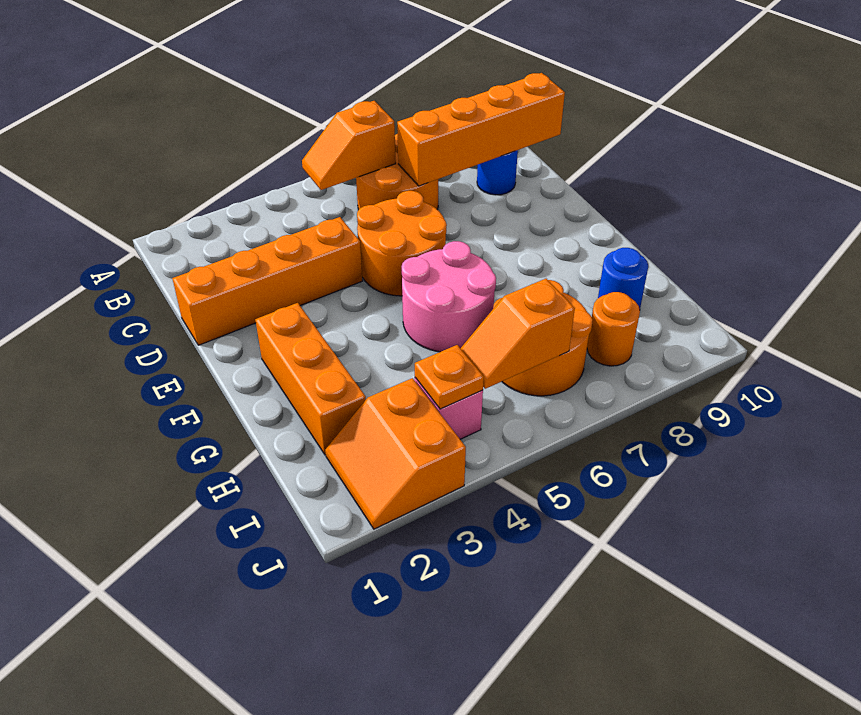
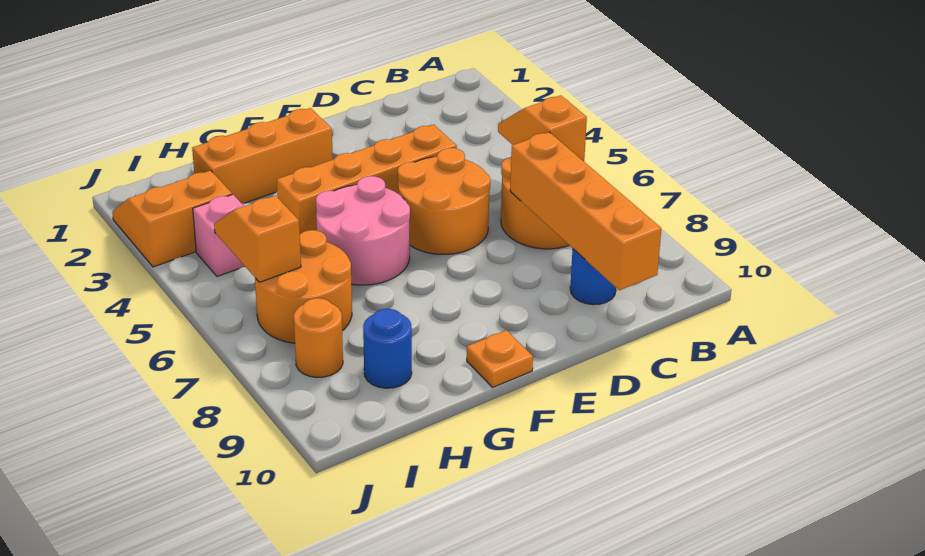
orange 1x4 brick [172,217,363,345] -> orange 1x4 brick turned to [277,125,457,234]
orange 1x1 plate [415,345,484,409] -> orange 1x1 plate moved to [467,330,533,387]

